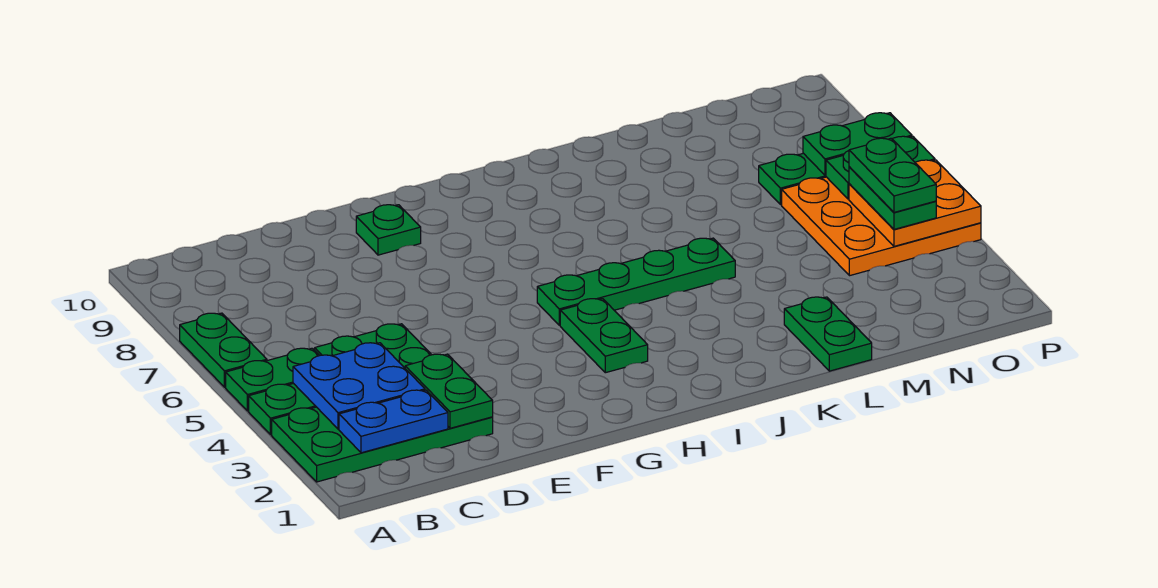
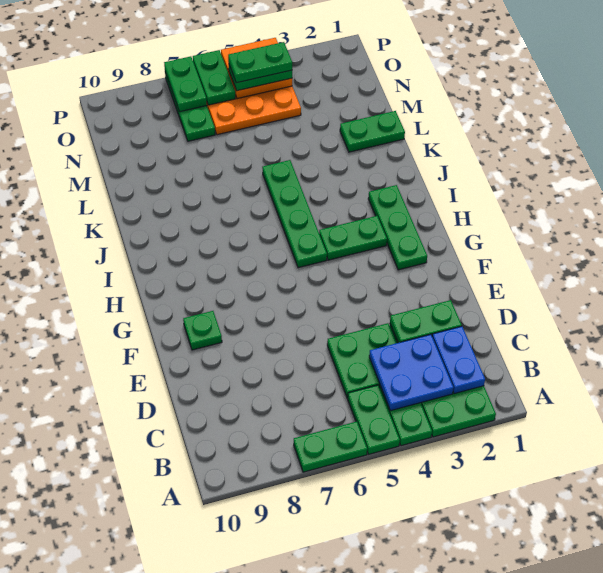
none -> green 1x3 plate [368,185,427,270]

